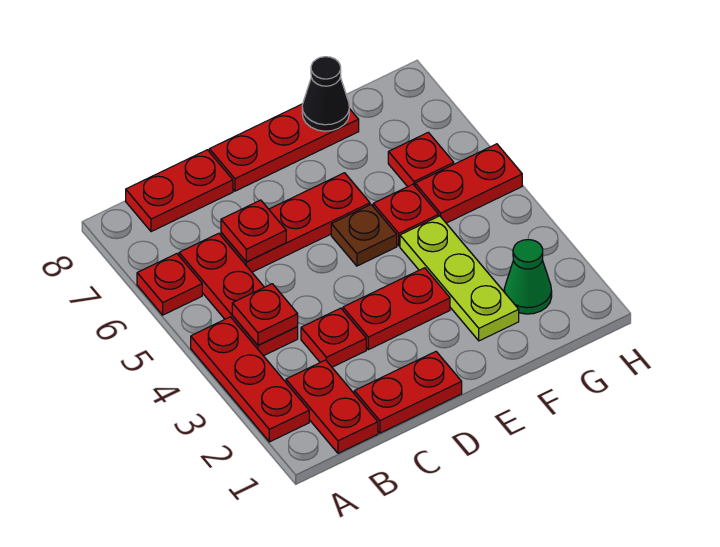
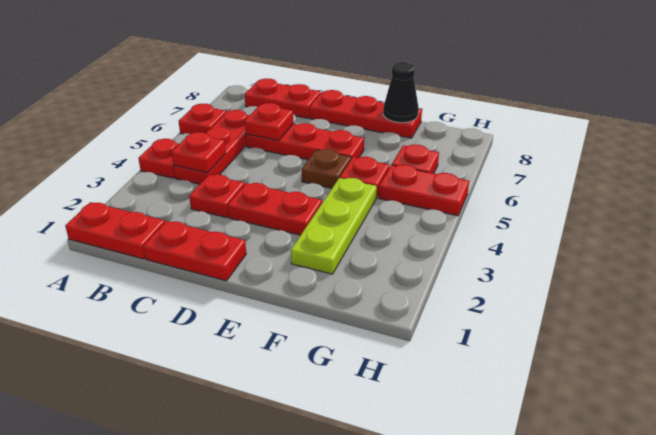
red 1x3 plate [191,317,309,442] -> red 1x1 plate [138,139,179,178]
red 1x2 plate [286,360,378,453] -> red 1x2 plate turned to [65,202,165,259]
green 1x1 cone [504,239,552,314] -> none

